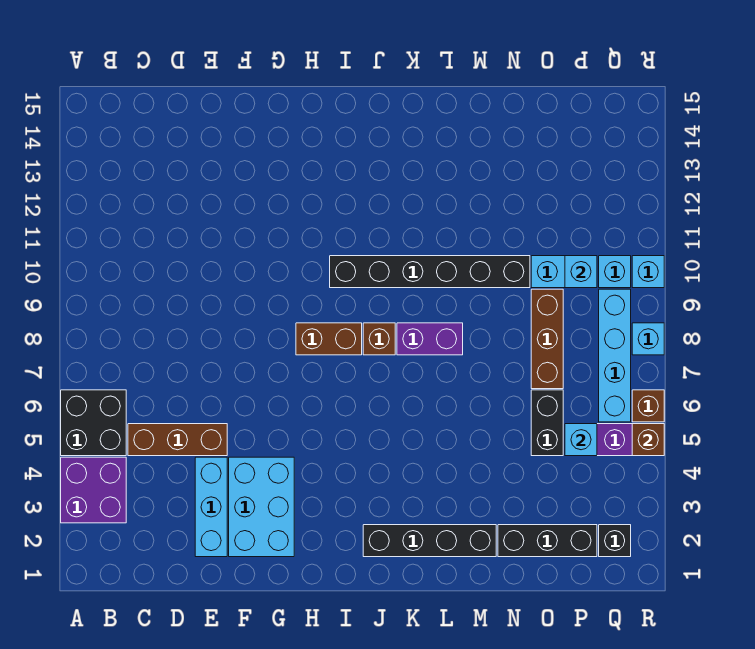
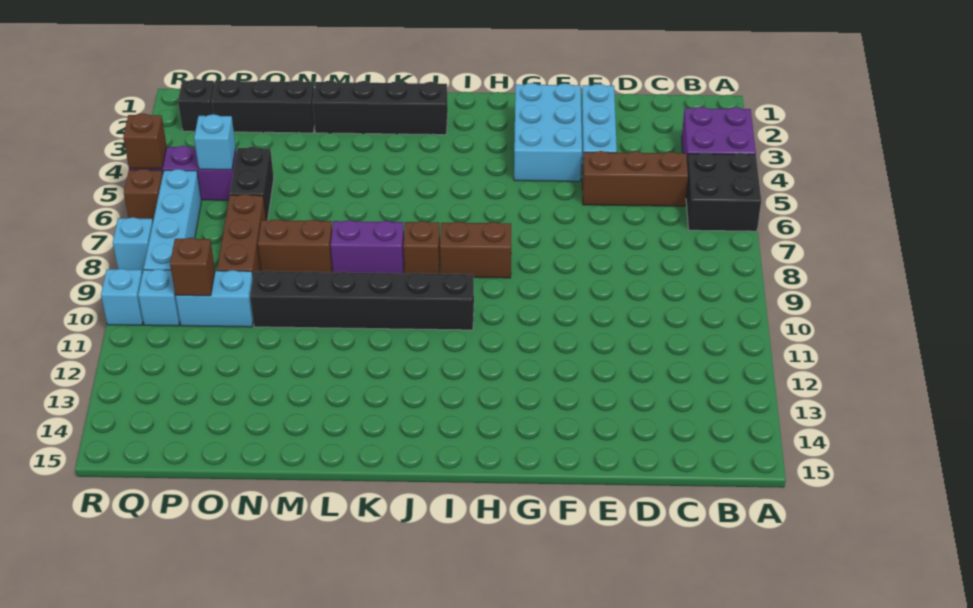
none -> brown 1x2 brick [258,219,332,272]
cyan 1x1 brick [565,256,597,288] -> brown 1x1 brick [170,238,215,296]

